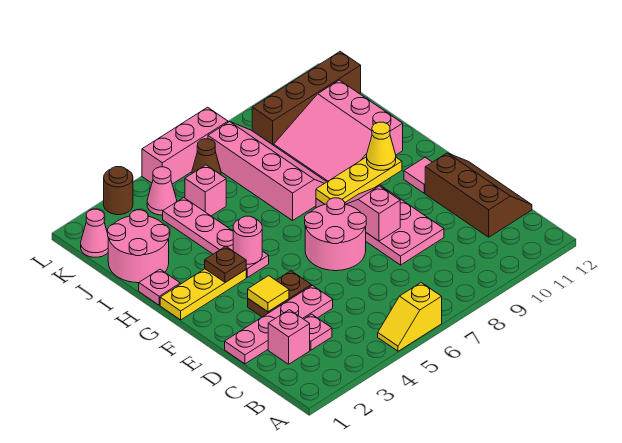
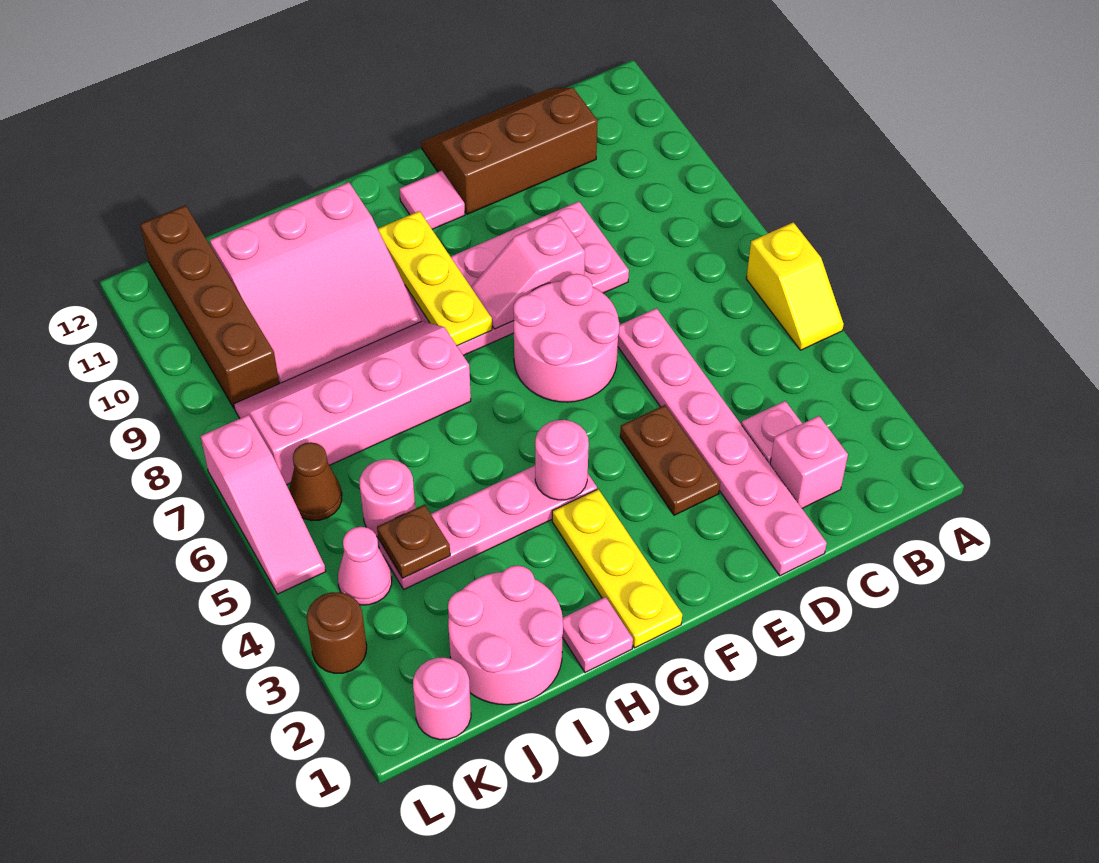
pink 1x4 plate [225,285,333,364] -> pink 1x6 plate [618,308,827,576]
yellow 1x1 tile [248,276,289,312] -> none
brown 1x1 plate [205,246,246,282] -> brown 1x1 plate moved to [377,505,450,578]
yellow 1x1 cone [367,122,396,170] -> none
pink 1x1 brick [185,165,226,216] -> pink 1x1 round brick [360,459,415,537]
pink 1x1 cone [81,209,108,257] -> pink 1x1 round brick [413,658,471,740]
pink 1x3 brick [142,107,228,184] -> pink 1x3 slope [201,415,326,594]

